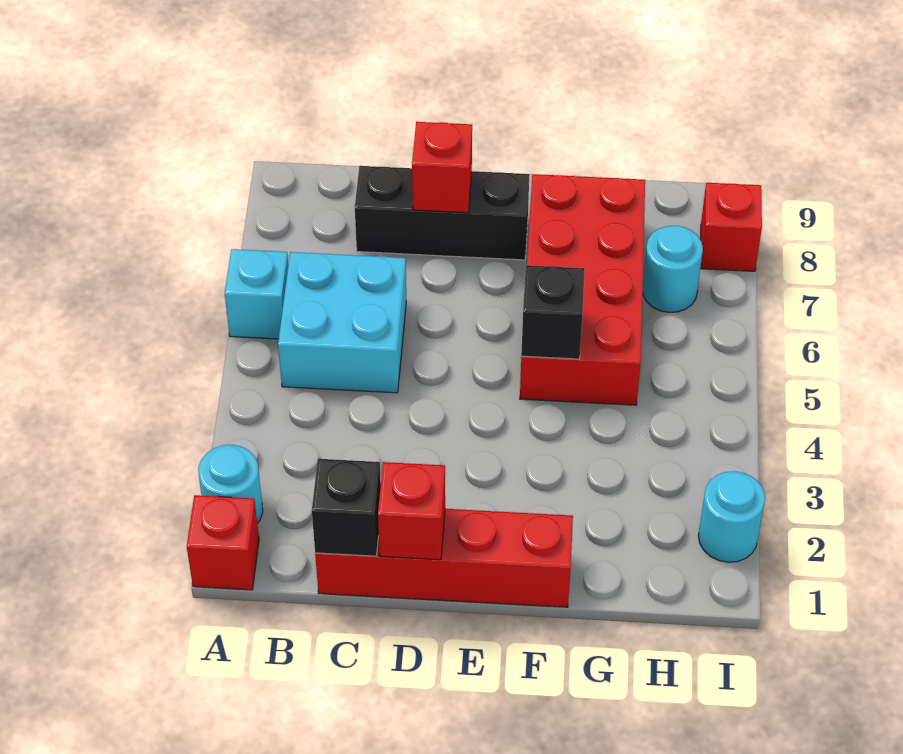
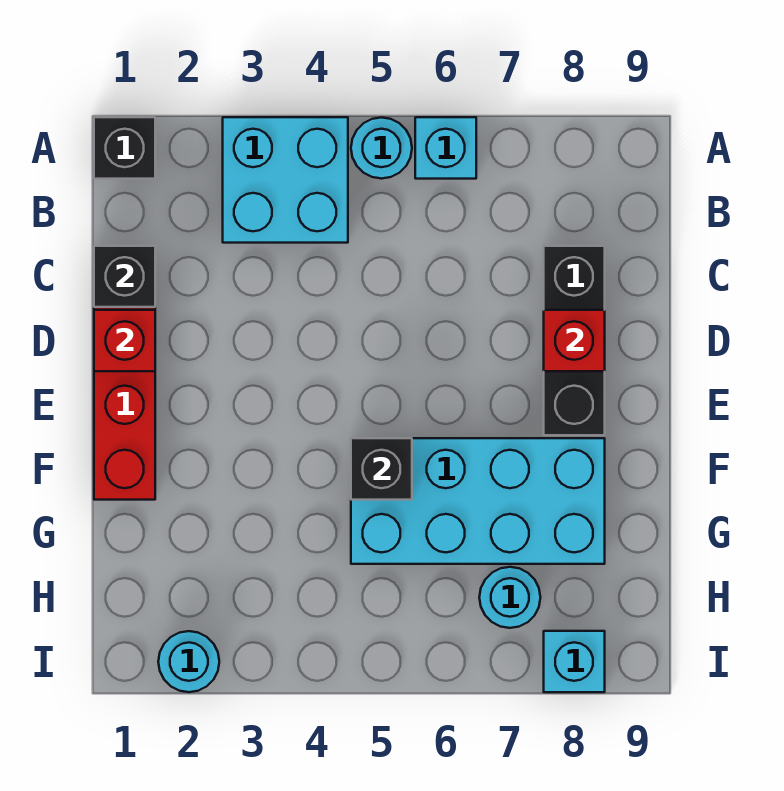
red 1x1 brick [187,495,259,590] -> black 1x1 brick [94,117,155,179]
cyan 1x1 round brick [198,445,263,523] -> cyan 1x1 round brick moved to [351,117,412,179]
cyan 2x2 brick [278,252,406,393] -> cyan 2x2 brick moved to [223,117,348,243]
red 2x4 brick [520,174,645,405] -> cyan 2x4 brick [351,438,605,564]
red 1x1 brick [700,183,762,271] -> cyan 1x1 brick [544,631,605,692]

